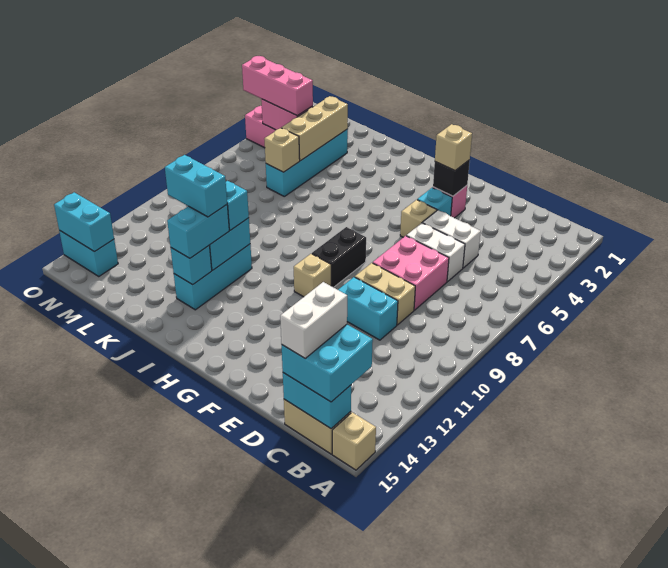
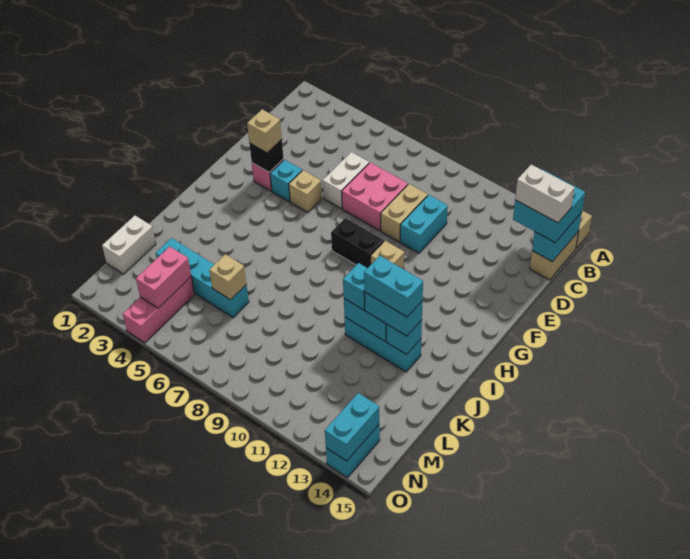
white 1x2 brick [423,210,481,268] -> white 1x2 brick moved to [102,216,156,274]
cyan 1x2 brick [165,155,227,217] -> cyan 1x2 brick turned to [364,256,423,317]
tan 1x3 brick [282,96,348,161] -> none
pink 1x3 brick [242,56,313,116] -> none

